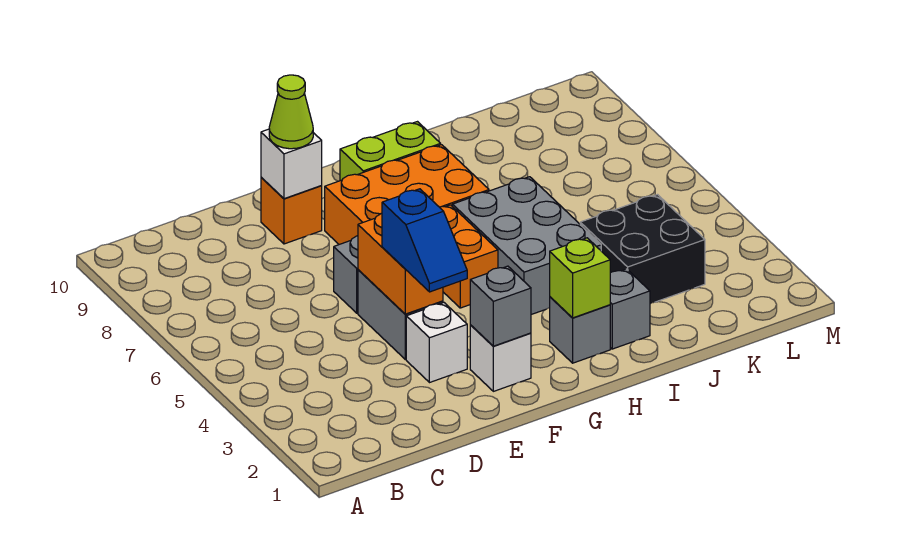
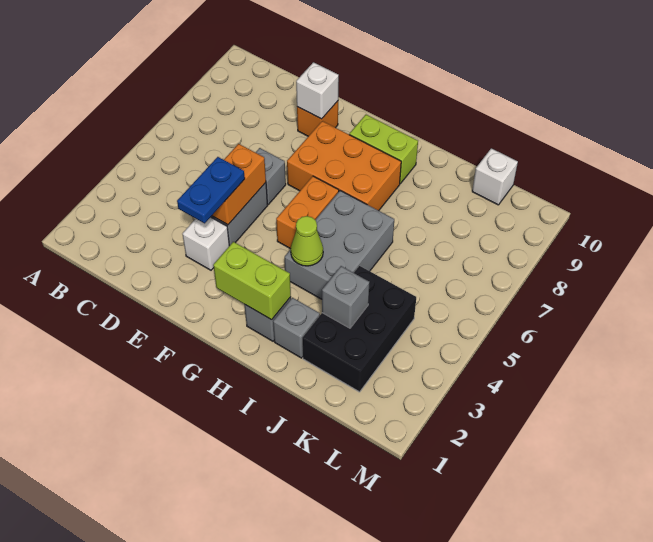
blue 1x2 slope [382,189,467,292] -> blue 1x2 plate [177,157,245,223]
lime 1x1 cone [269,75,313,149] -> lime 1x1 cone moved to [291,216,323,266]
white 1x1 brick [470,325,531,391] -> white 1x1 brick moved to [472,148,518,205]
grey 1x1 brick [470,266,531,346] -> grey 1x1 brick moved to [322,266,370,328]
lime 1x1 brick [550,238,610,318] -> lime 1x2 brick [213,242,291,320]
black 2x2 brick [580,195,705,304] -> black 2x3 brick [302,266,416,392]

